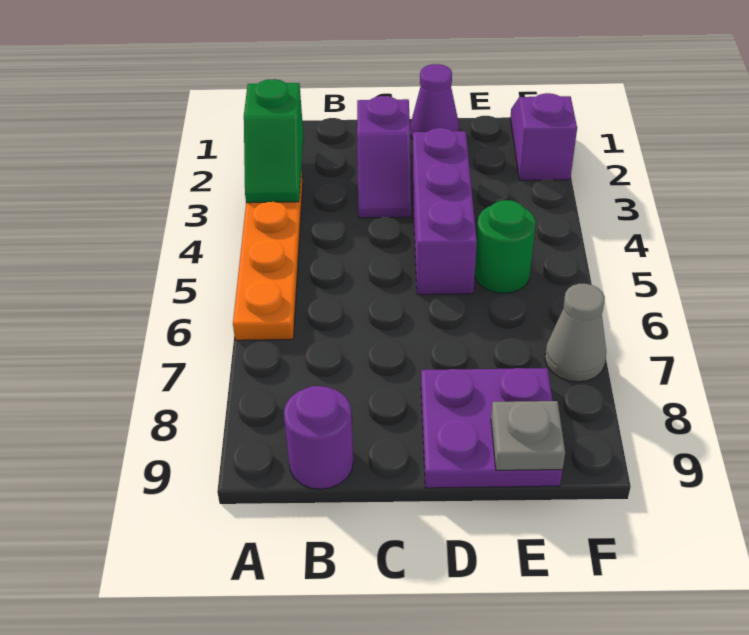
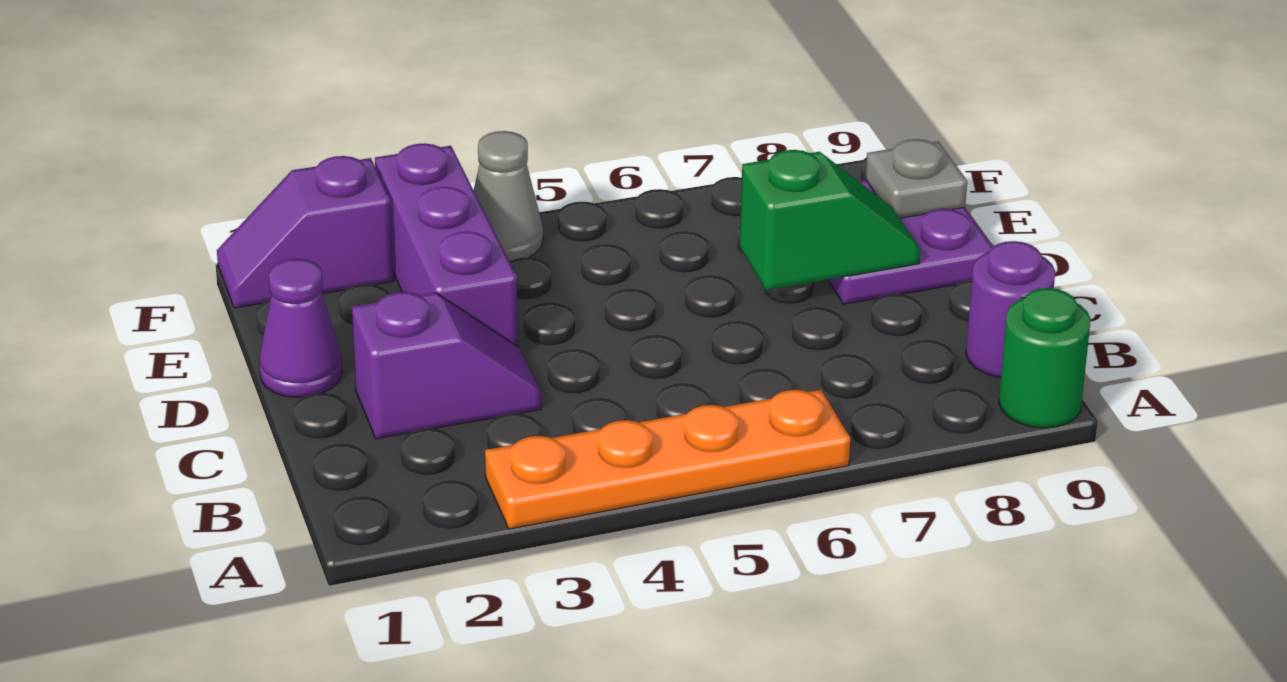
green 1x2 slope [244,79,303,203] -> green 1x2 slope moved to [740,150,920,290]
purple 1x3 brick [412,128,477,295] -> purple 1x3 brick turned to [375,143,518,346]
green 1x1 round brick [475,200,536,293] -> green 1x1 round brick moved to [999,288,1091,428]
grey 1x1 cone [545,284,606,382] -> grey 1x1 cone moved to [474,131,543,261]

